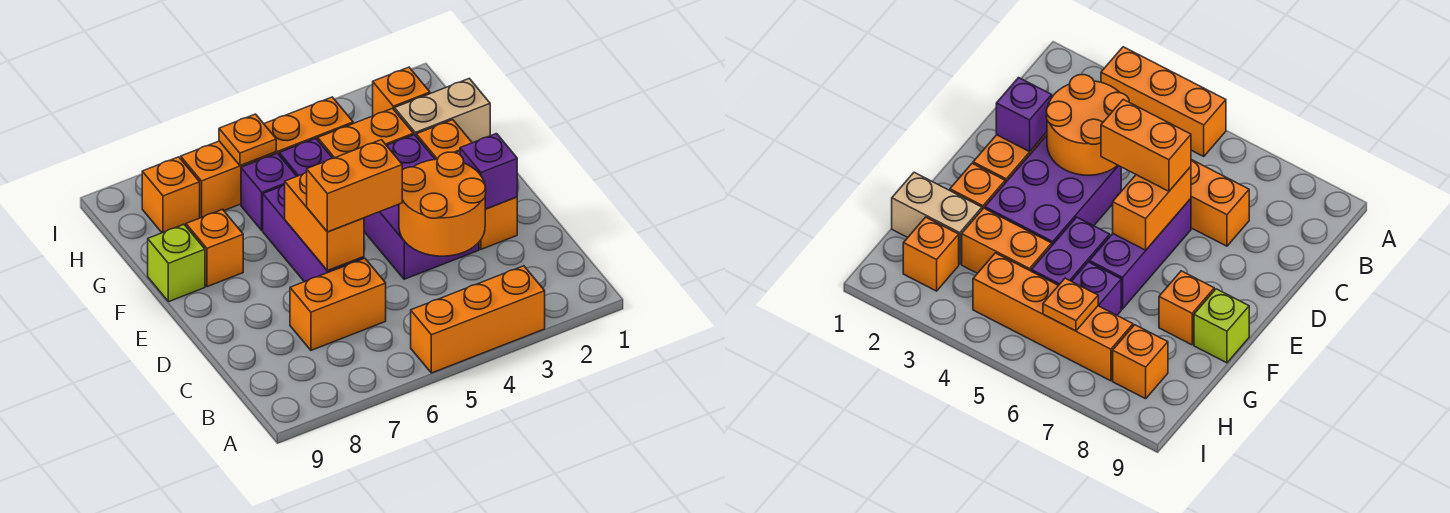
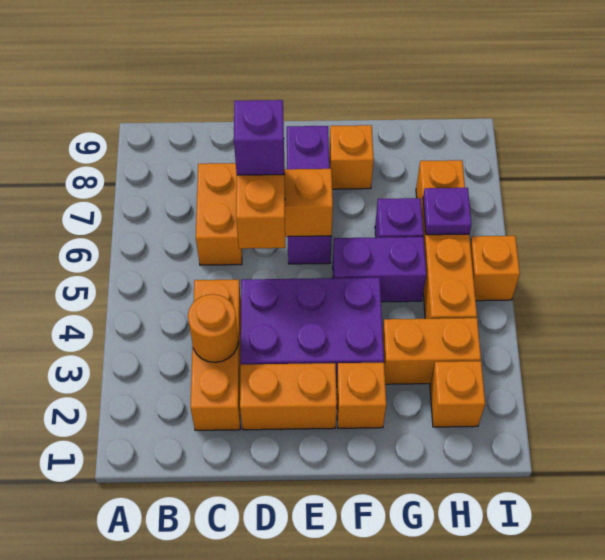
orange 1x3 brick [411,266,545,373] -> orange 1x3 brick moved to [190,280,241,430]
orange 2x2 round brick [399,152,486,256] -> orange 1x1 round brick [188,294,238,362]
purple 1x1 brick [460,134,517,209] -> purple 1x1 brick moved to [234,100,284,175]
purple 1x3 brick [263,185,364,282] -> purple 1x3 brick turned to [287,126,332,264]
lime 1x1 brick [148,225,205,302] -> none
tan 1x2 brick [394,79,490,143] -> none
orange 1x2 brick [318,108,413,158] -> orange 1x2 brick turned to [383,318,481,384]
orange 1x1 plate [219,114,276,166] -> purple 1x1 plate [423,188,472,235]
orange 1x1 brick [142,157,200,233] -> orange 1x1 brick moved to [470,236,520,301]

